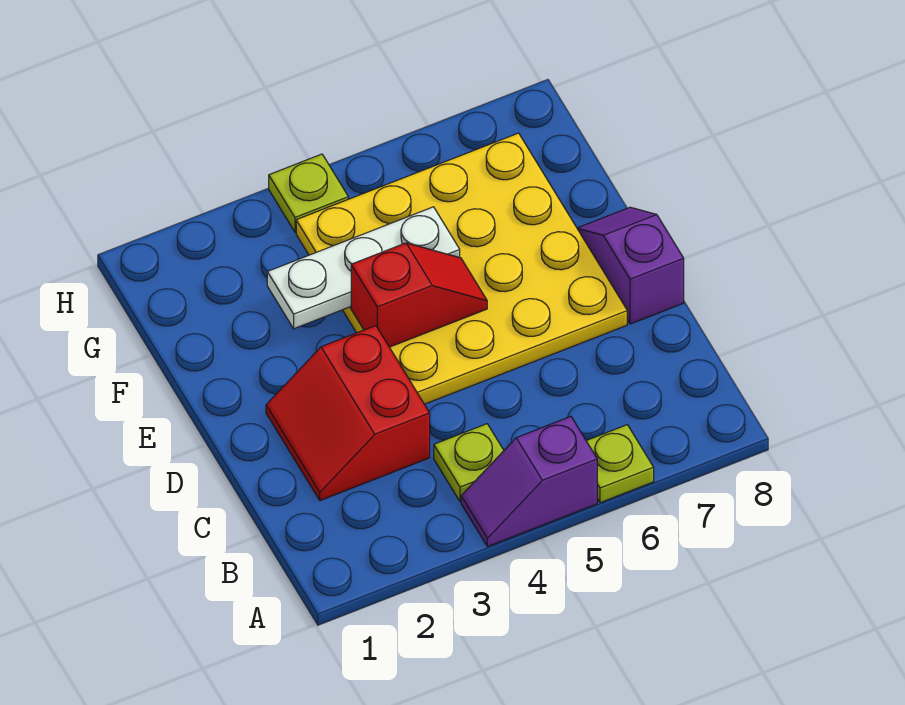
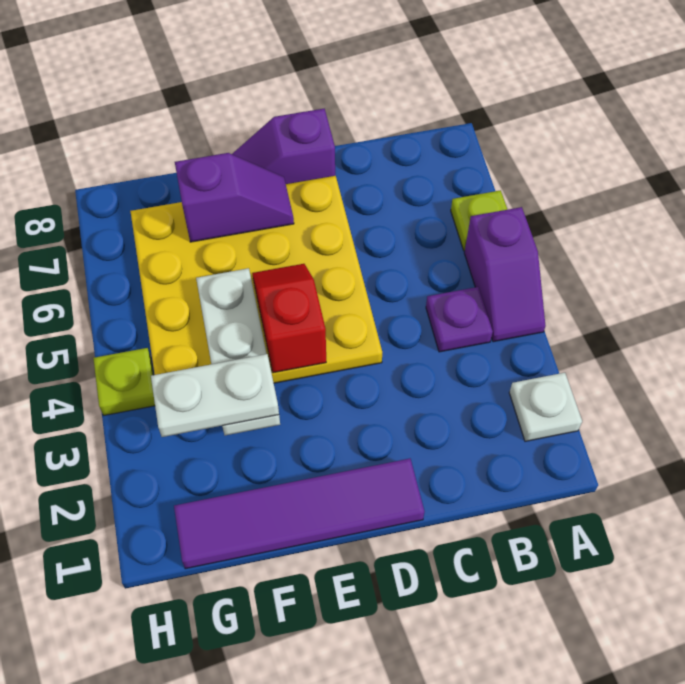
none -> white 1x1 plate [509,373,582,441]
lime 1x1 plate [434,424,504,502] -> purple 1x1 plate [426,287,493,352]
red 2x2 slope [266,326,430,501] -> none
none -> purple 1x4 tile [174,459,424,569]
none -> purple 1x2 slope [175,153,294,242]
none -> white 1x2 plate [151,354,279,437]

